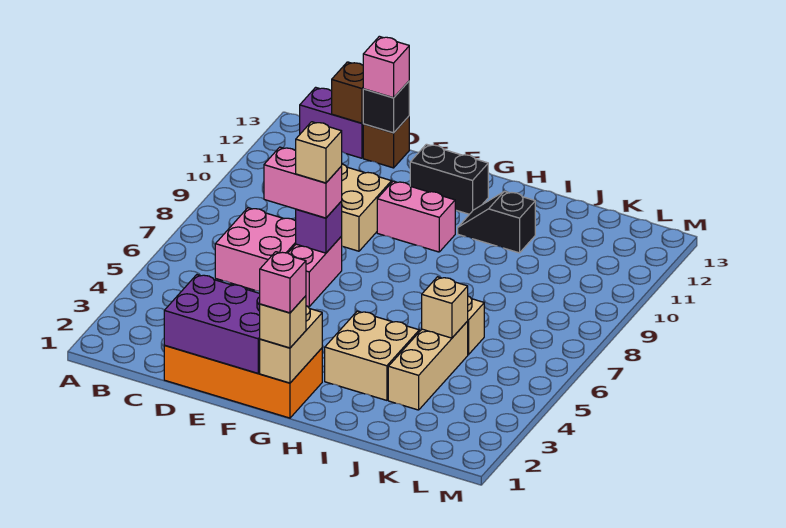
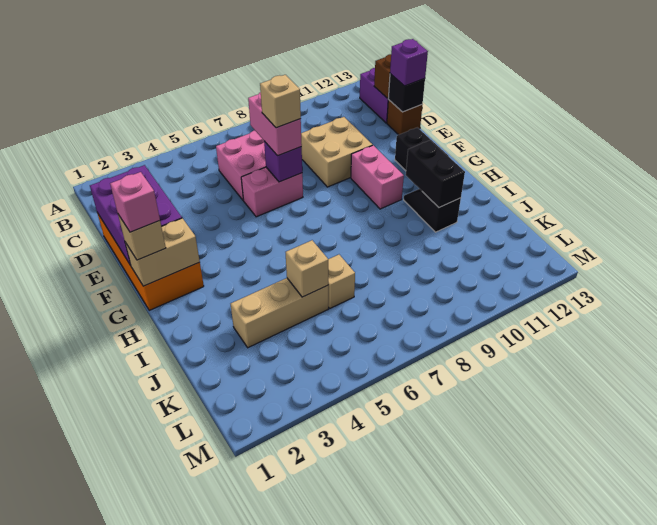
pink 1x1 brick [363,36,409,98] -> purple 1x1 brick [390,39,428,86]
tan 2x2 brick [325,311,419,400] -> none
none -> black 1x2 brick [406,140,465,207]

